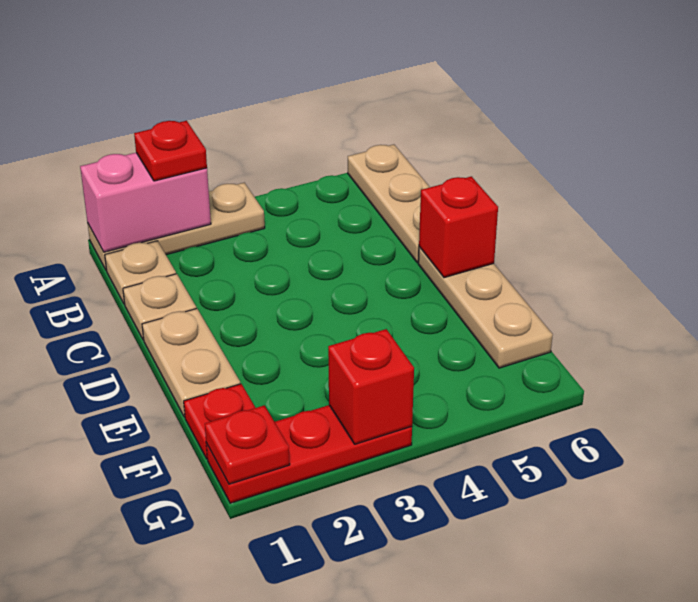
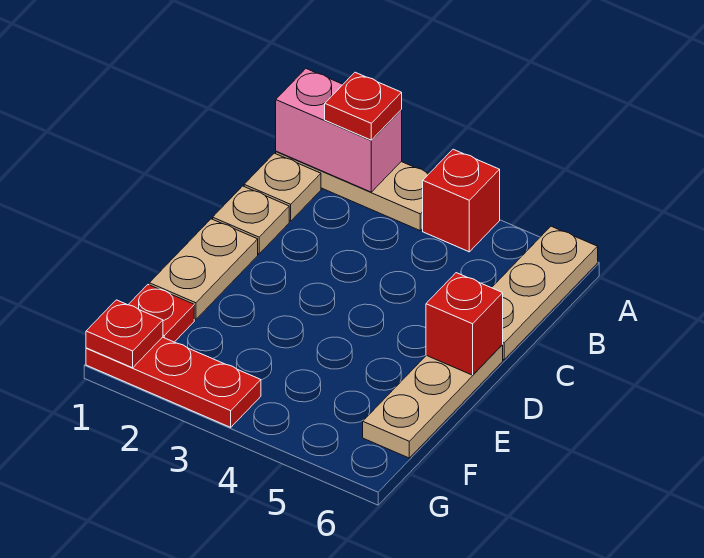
red 1x1 brick [328,329,414,444] -> red 1x1 brick moved to [423,149,500,252]

